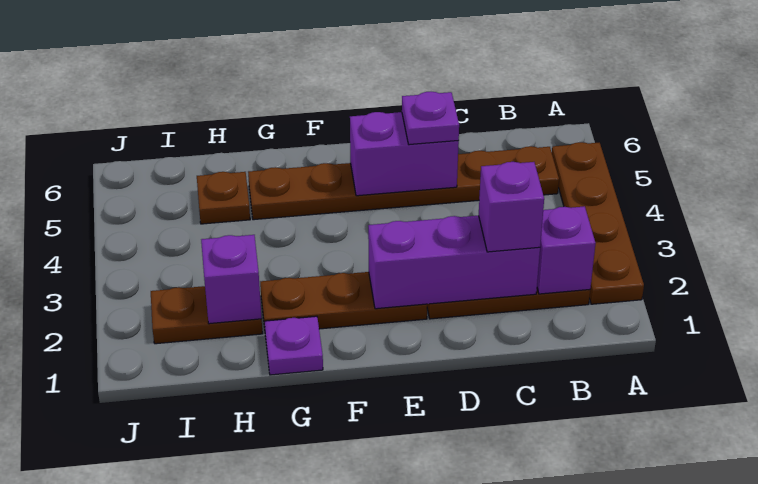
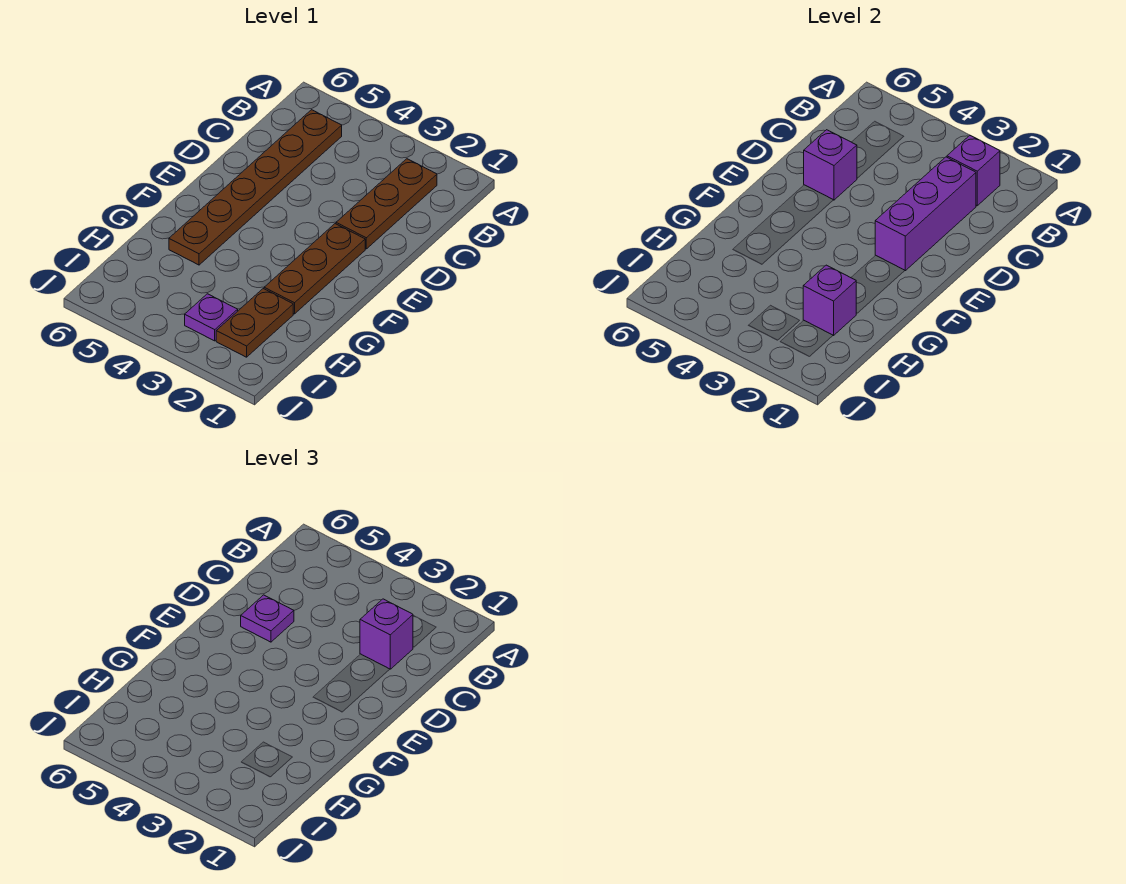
brown 1x4 plate [552,142,644,304] -> none
purple 1x2 brick [350,112,459,196] -> purple 1x1 brick [804,130,857,200]
purple 1x1 plate [264,316,323,375] -> purple 1x1 plate moved to [185,294,238,341]
brown 1x1 plate [197,172,250,224] -> none

